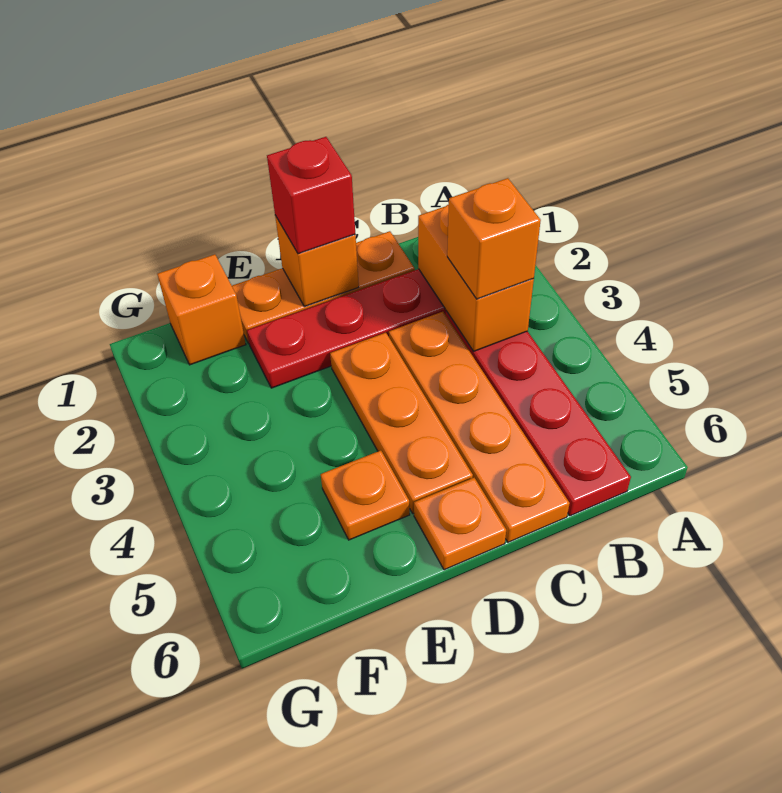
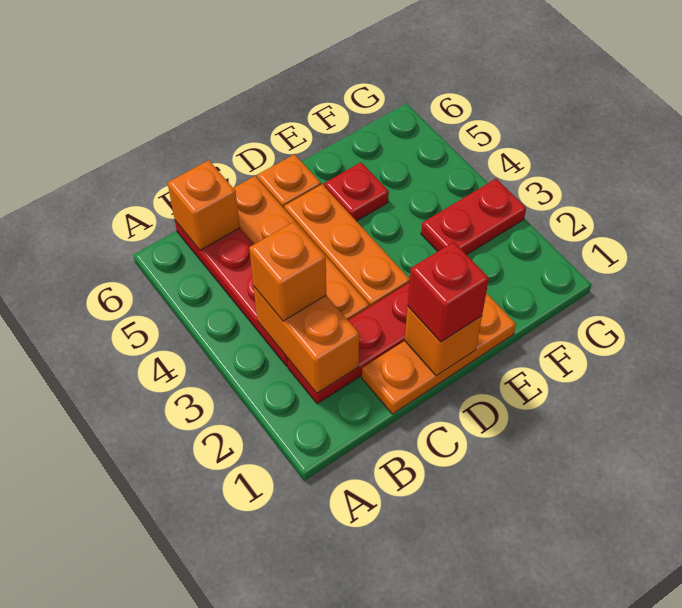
orange 1x1 plate [321,450,410,540] -> red 1x1 plate [324,162,389,221]
orange 1x1 brick [157,254,246,365] -> orange 1x1 brick moved to [168,160,240,250]
none -> red 1x2 plate [421,179,526,255]

